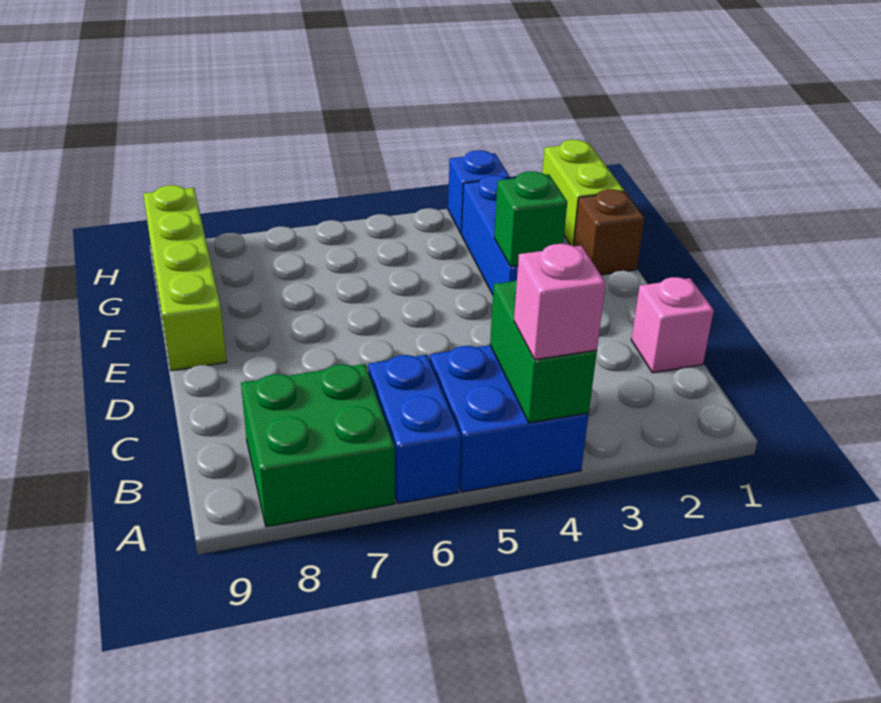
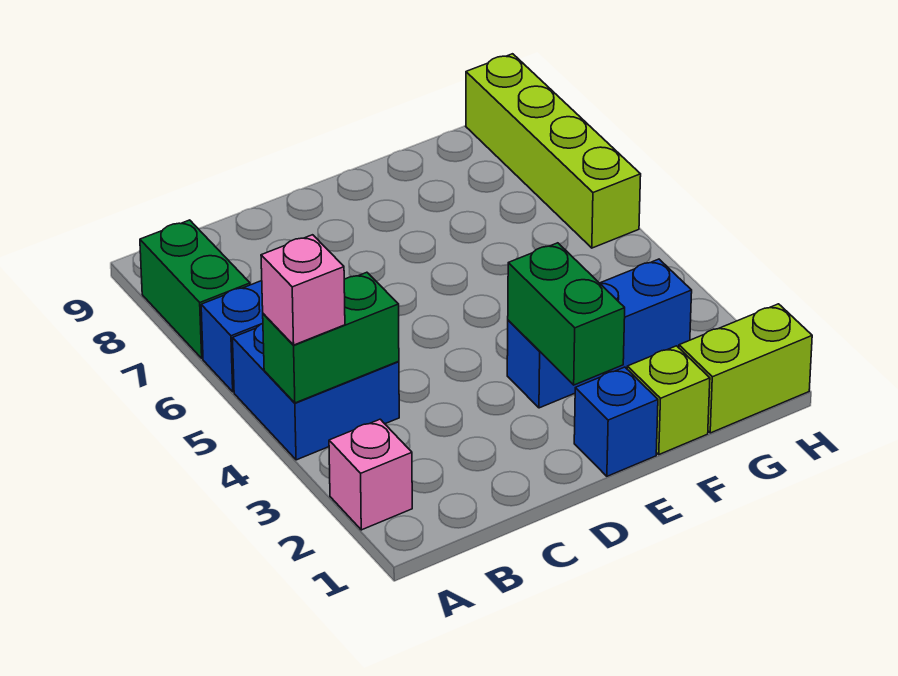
green 2x2 brick [241,364,395,527] -> green 1x2 brick [140,220,250,358]
pink 1x1 brick [631,277,714,373] -> pink 1x1 brick moved to [329,419,412,530]
green 1x1 brick [494,171,567,266] -> green 1x2 brick [508,243,625,385]
lime 1x4 brick [143,185,227,371] -> lime 1x4 brick turned to [466,54,641,248]
brown 1x1 brick [574,189,644,275] -> lime 1x1 brick [627,346,710,454]
blue 1x1 brick [448,150,510,233] -> blue 1x1 brick moved to [574,367,658,476]

